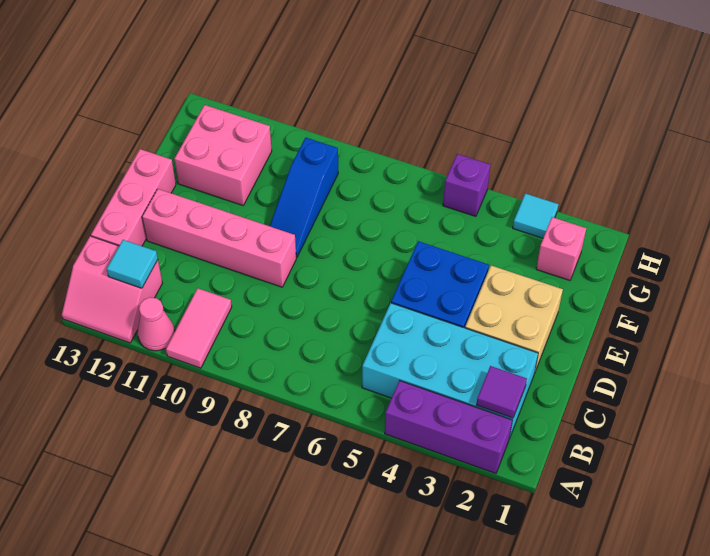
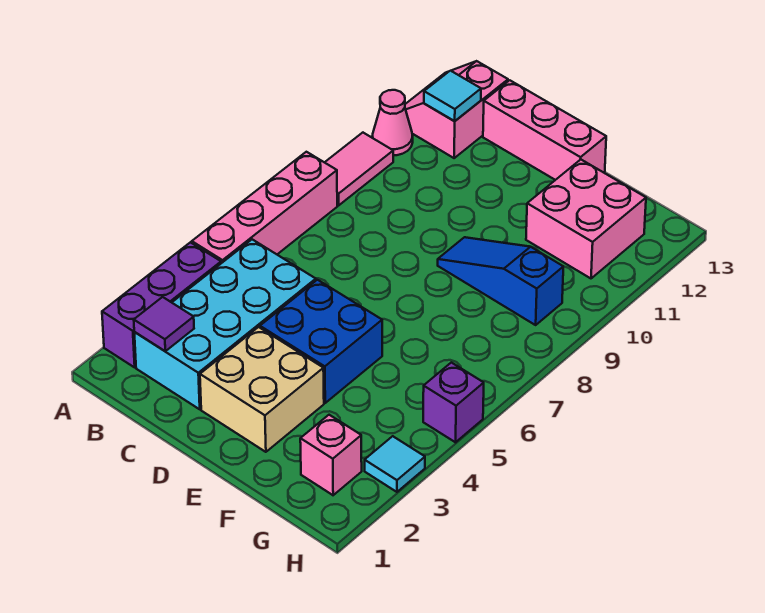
pink 1x2 tile [166,288,232,368] -> pink 1x2 tile turned to [325,133,393,205]
pink 1x4 brick [142,189,296,287] -> pink 1x4 brick moved to [192,152,337,263]

